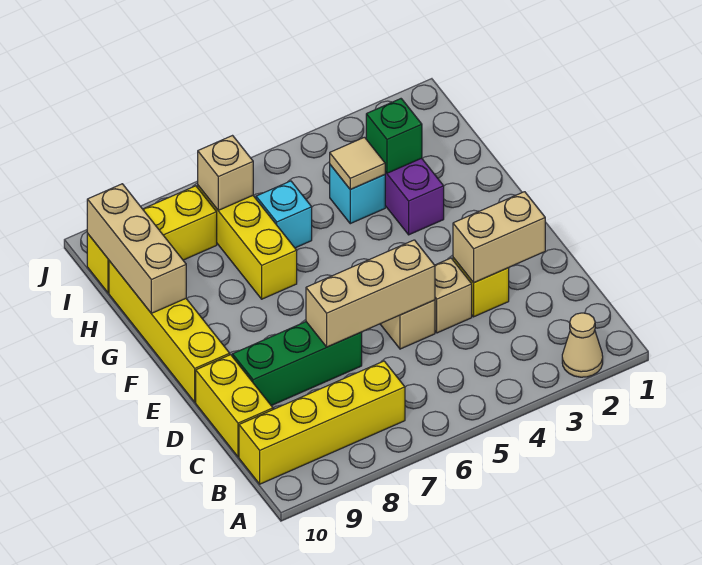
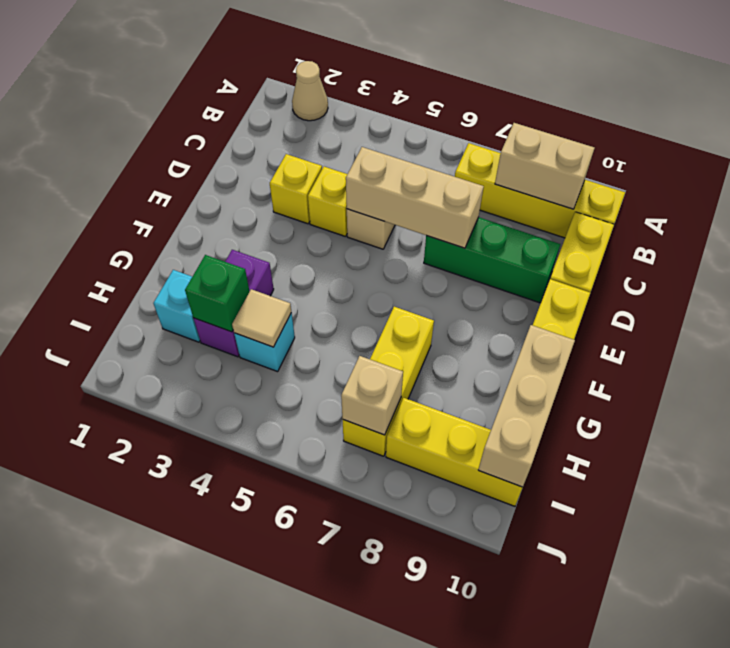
tan 1x2 brick [453,192,545,283] -> tan 1x2 brick moved to [495,123,594,209]
tan 1x1 brick [435,258,472,333] -> yellow 1x1 brick [308,167,347,237]
cyan 1x1 brick [256,181,312,248] -> cyan 1x1 brick moved to [154,270,200,342]

